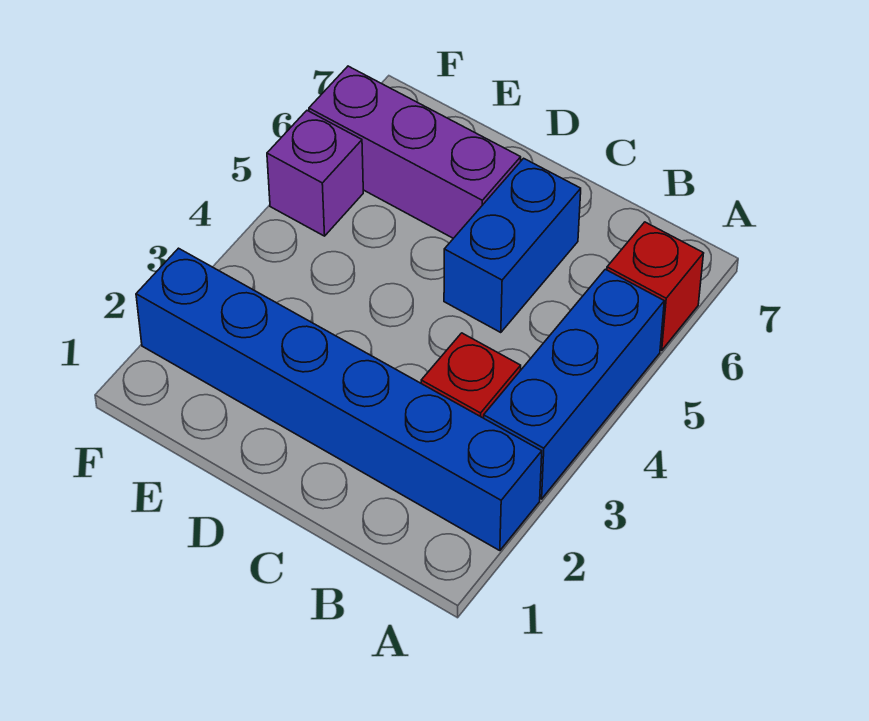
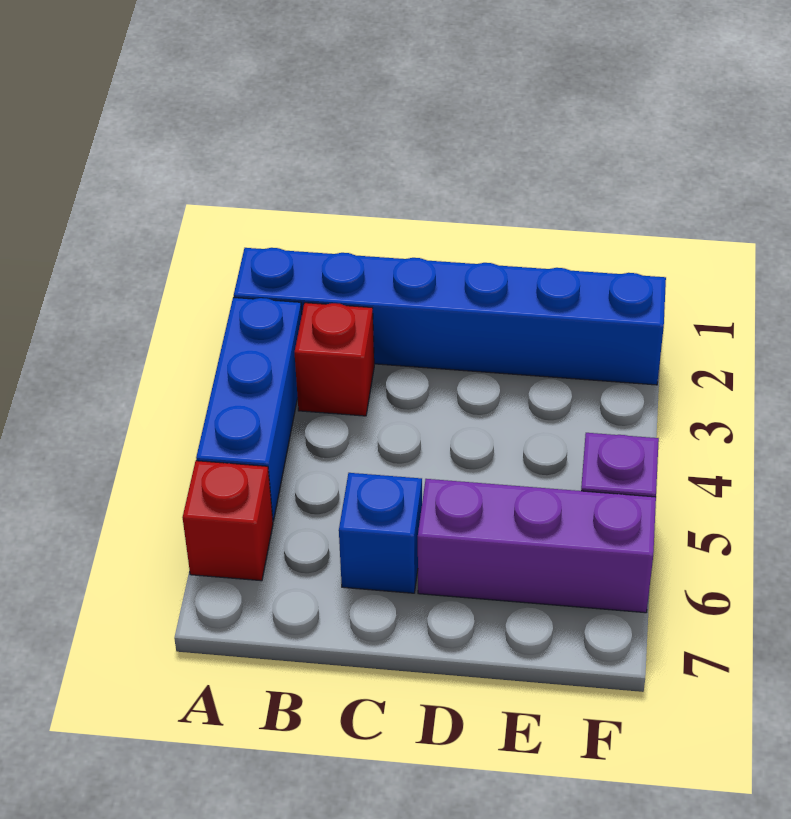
blue 1x2 brick [444,158,581,333] -> blue 1x1 brick [339,473,422,593]

